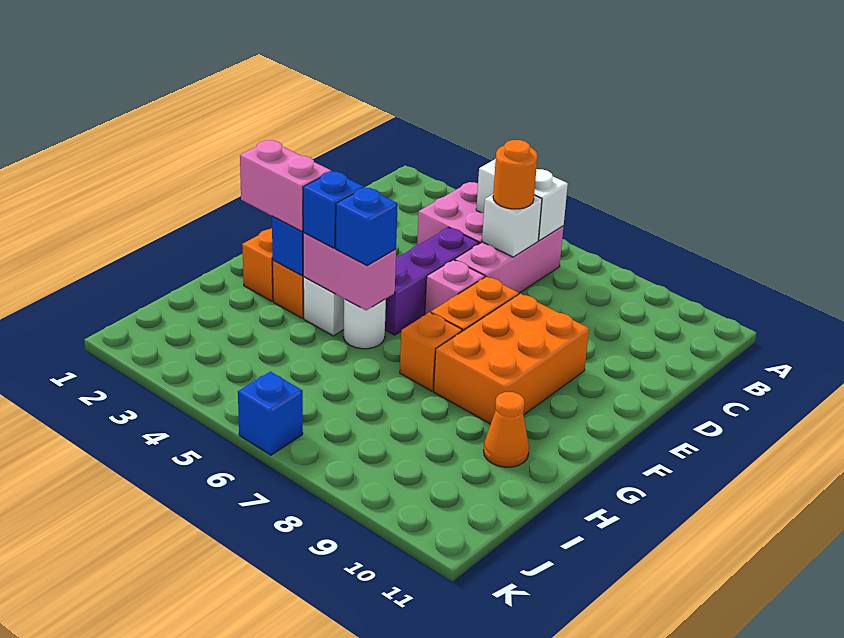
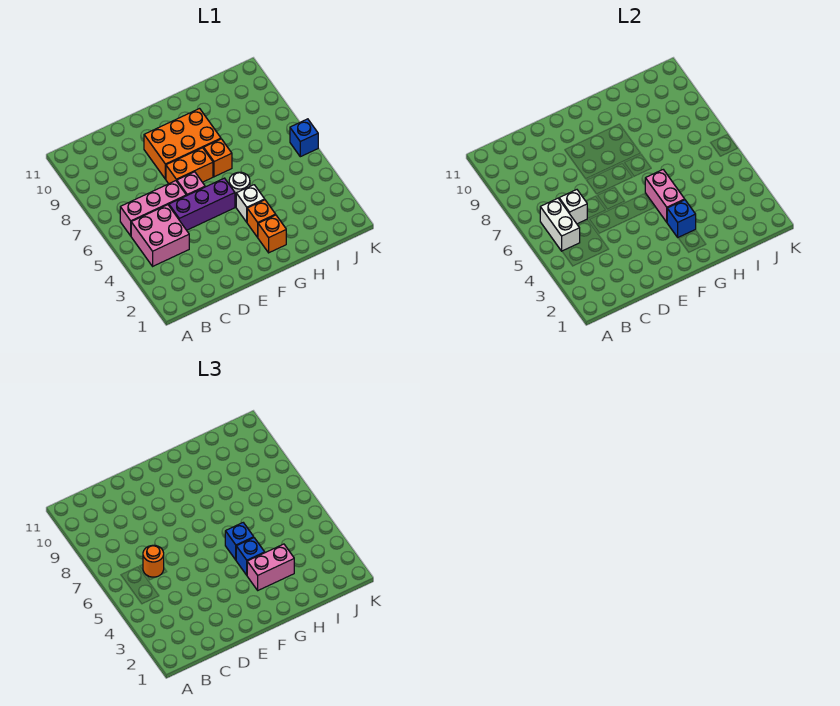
pink 1x2 brick [240,140,331,231] -> pink 1x2 brick turned to [247,544,294,590]
orange 1x1 cone [484,392,529,467] -> none

